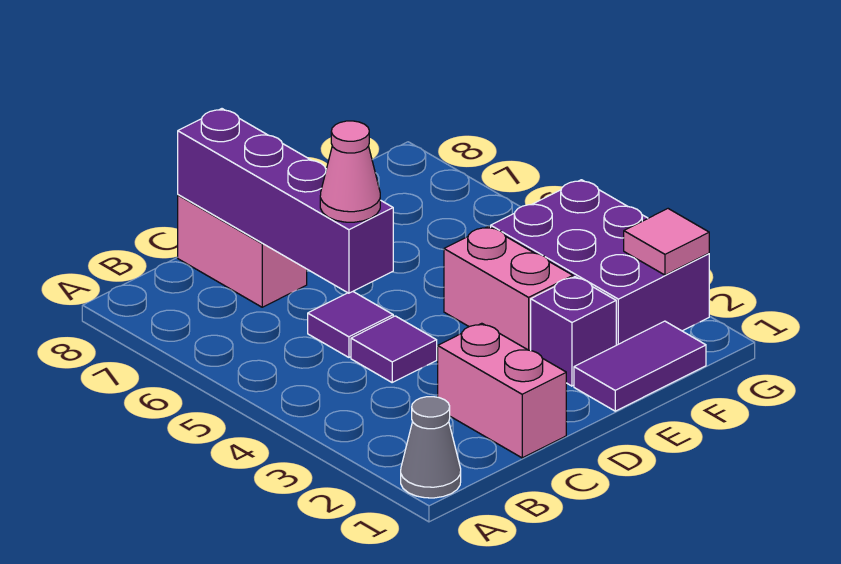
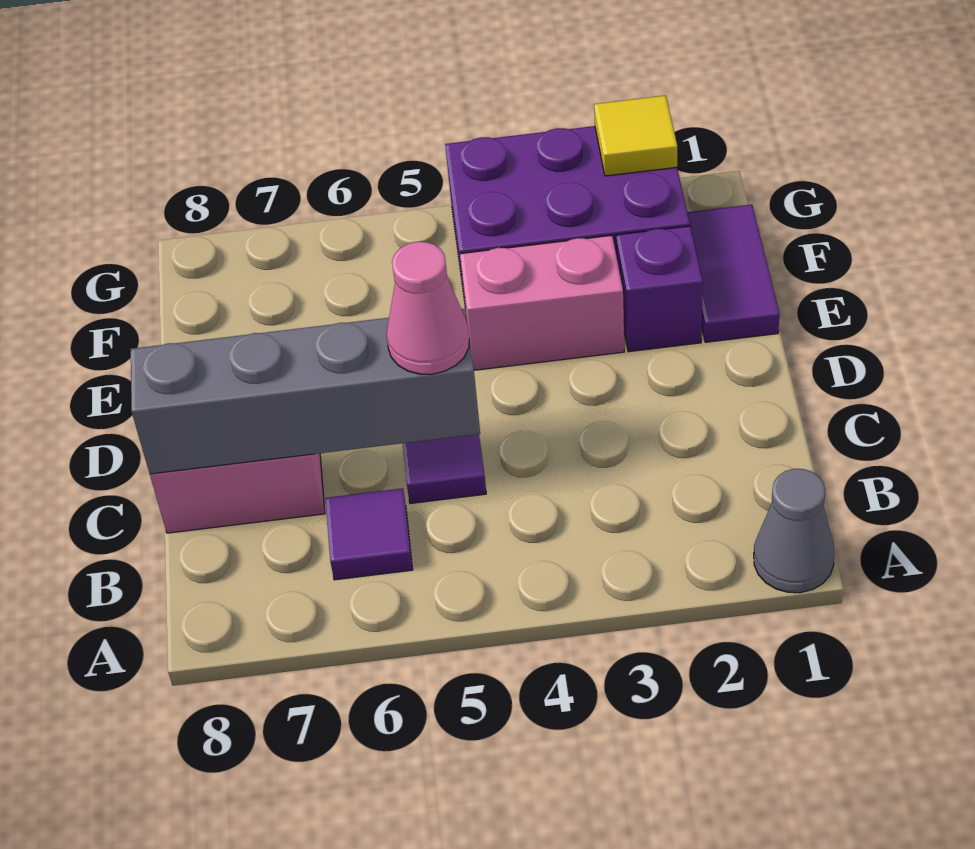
pink 1x2 brick [438,323,566,458] -> none
purple 1x1 tile [351,316,437,382] -> purple 1x1 tile moved to [325,488,413,580]
purple 1x4 brick [178,109,393,293] -> grey 1x4 brick [131,308,480,474]
pink 1x1 tile [624,209,709,275] -> yellow 1x1 tile [594,95,677,176]

